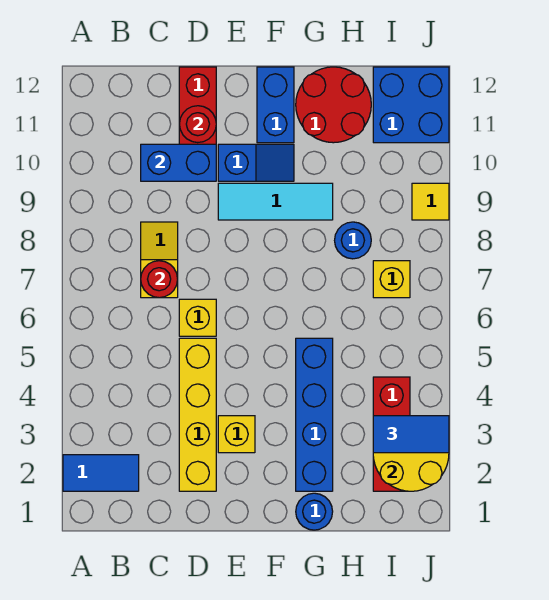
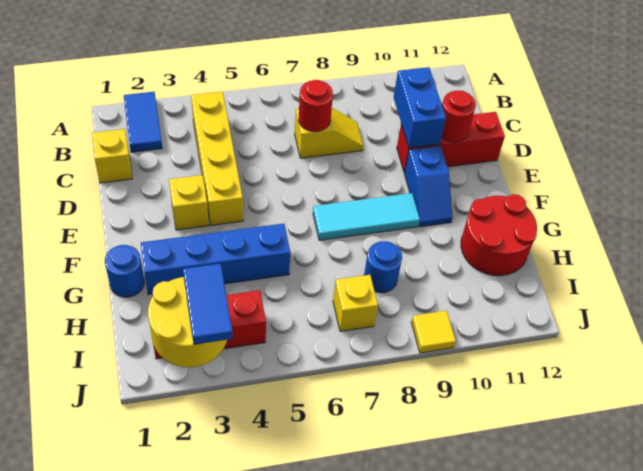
yellow 1x4 brick [179,338,216,491] -> yellow 1x4 brick turned to [191,92,243,225]
yellow 1x1 brick [179,299,216,336] -> yellow 1x1 brick moved to [92,129,132,183]
cyan 1x3 tile [218,183,333,220] -> cyan 1x3 tile turned to [313,193,420,240]
blue 1x2 brick [257,67,294,143] -> none
blue 2x2 brick [373,67,449,143] -> none

